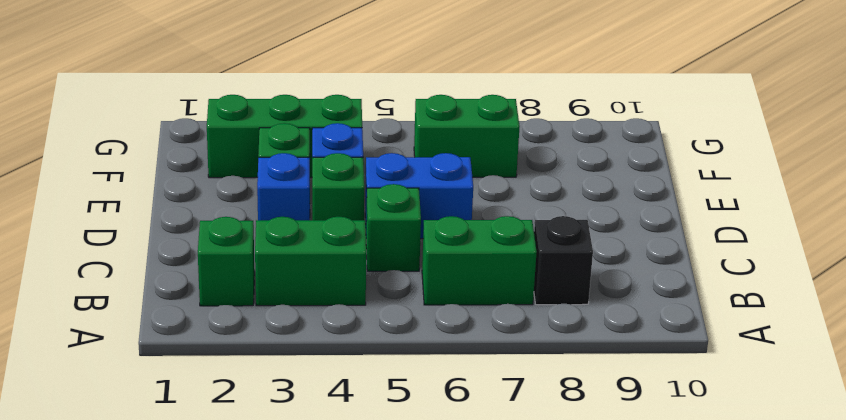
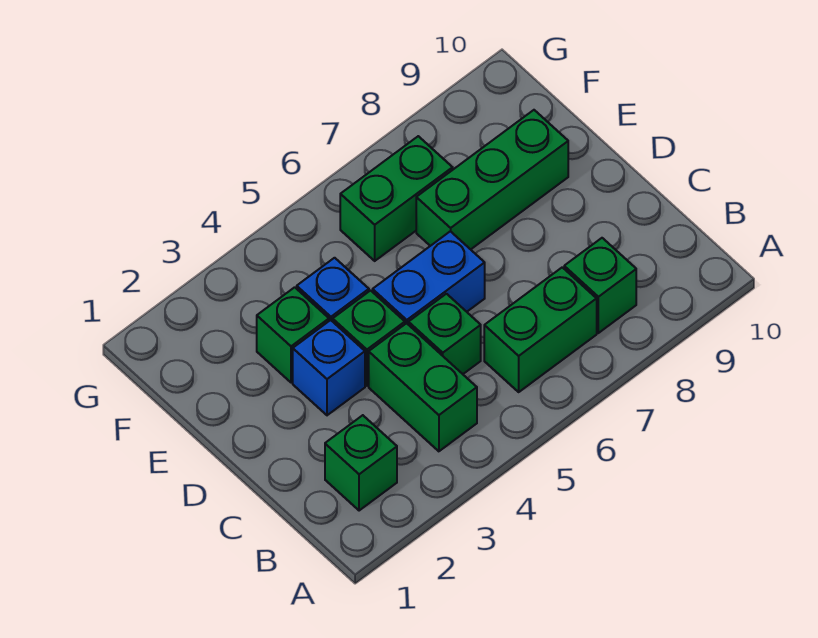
green 1x2 brick [255,217,366,306] -> green 1x2 brick turned to [369,323,477,451]
black 1x1 brick [534,216,593,305] -> green 1x1 brick [564,238,636,333]
green 1x3 brick [207,95,362,178] -> green 1x3 brick moved to [416,110,568,249]

